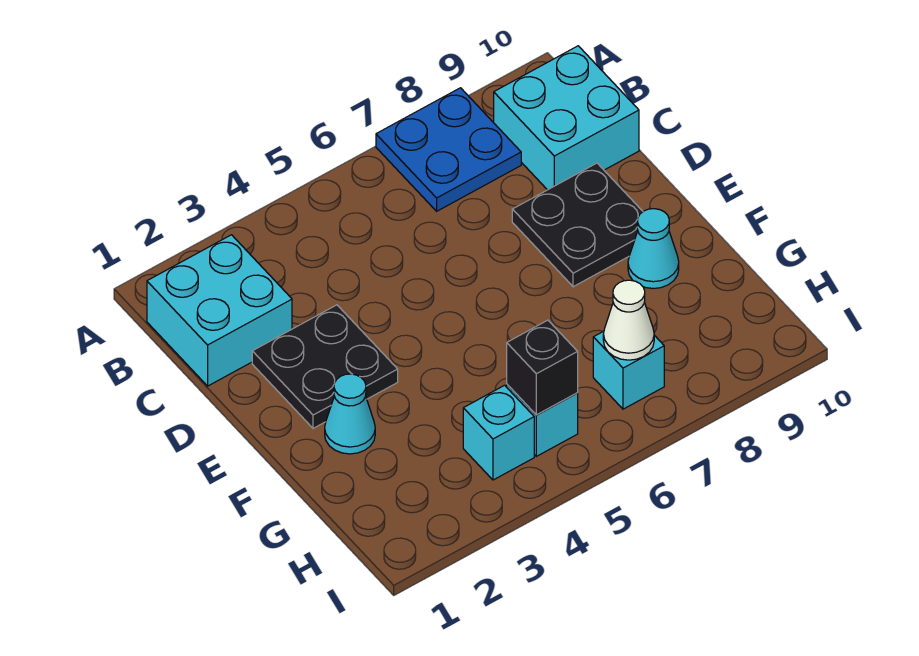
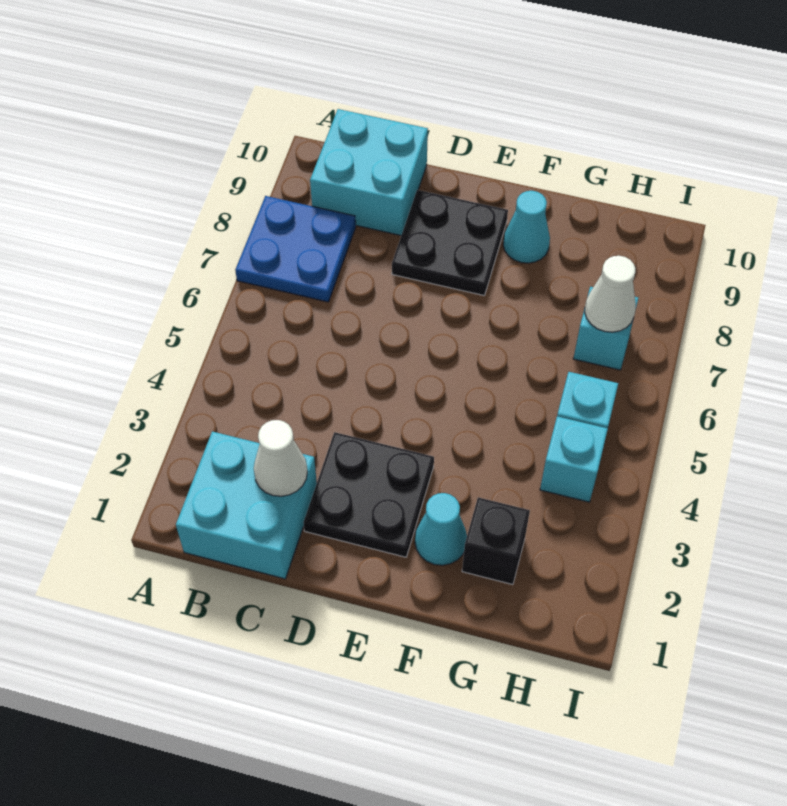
none -> white 1x1 cone [254,420,307,496]
black 1x1 brick [507,320,578,415] -> black 1x1 brick moved to [462,497,530,585]

